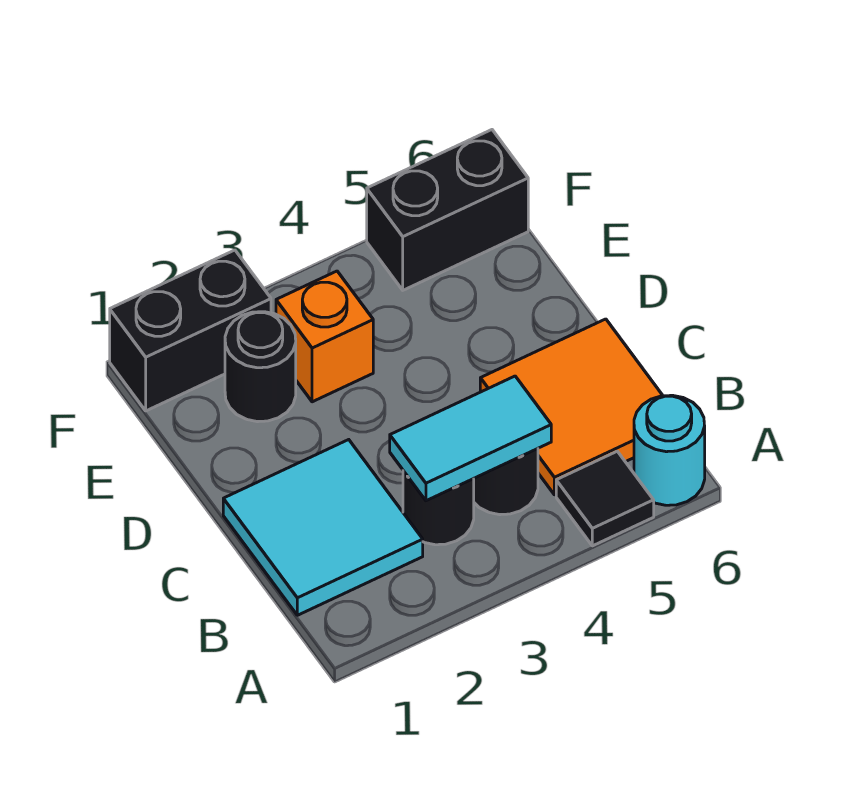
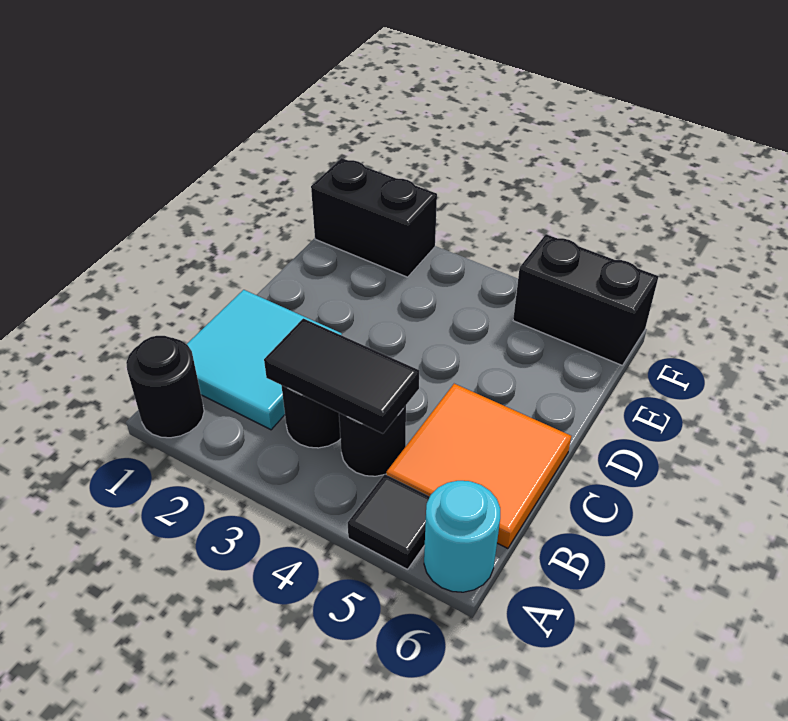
cyan 1x2 tile [390,376,551,501] -> black 1x2 tile [264,318,419,434]
black 1x1 round brick [225,312,296,422] -> black 1x1 round brick moved to [126,336,204,438]
orange 1x1 brick [276,271,373,402] -> none

